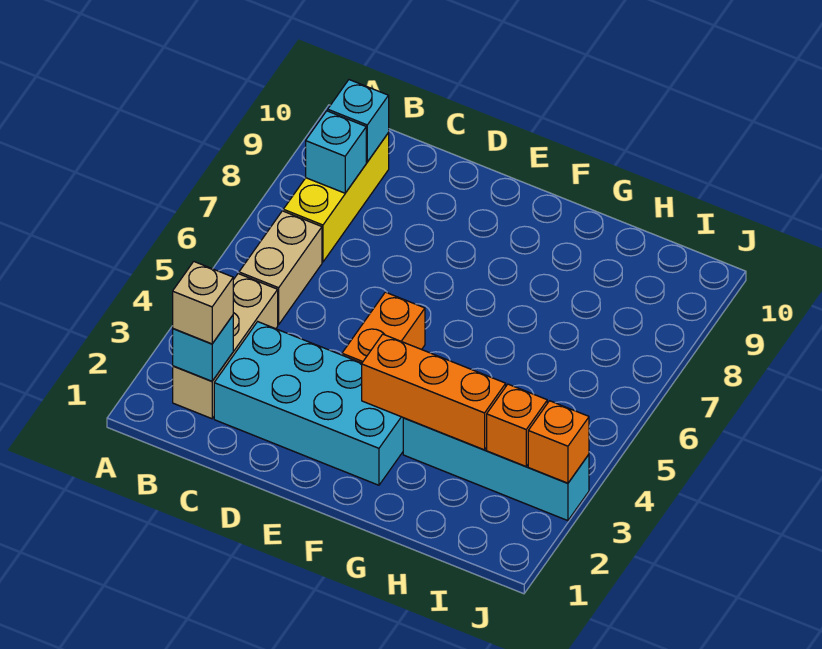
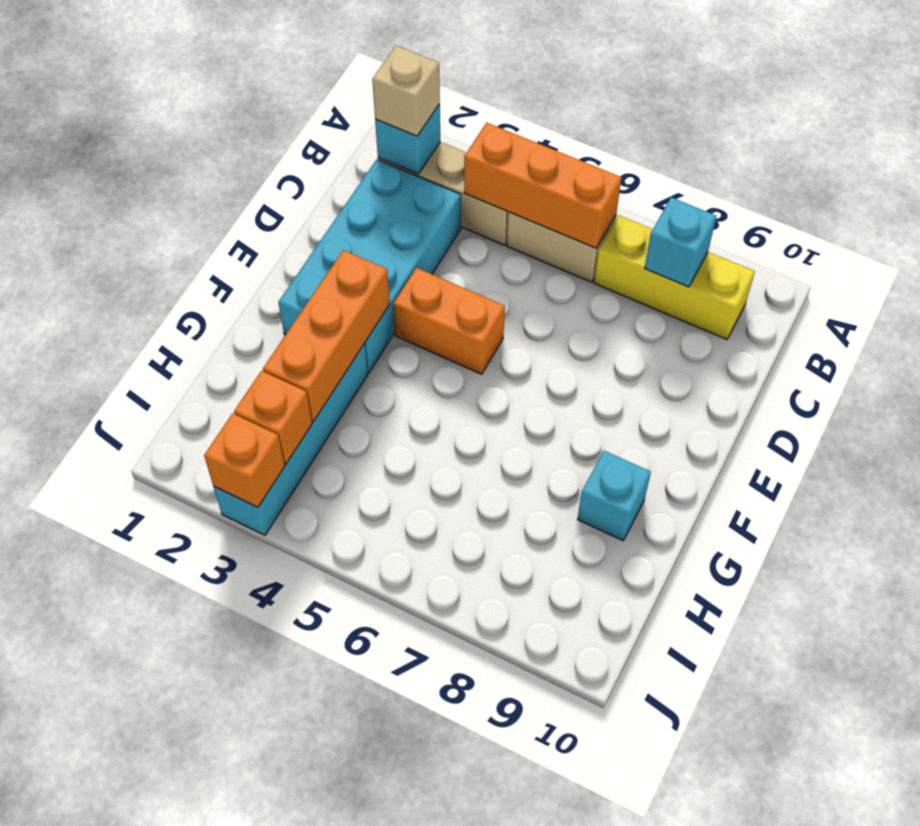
none -> orange 1x3 brick [464,123,622,248]
cyan 1x1 brick [328,80,389,162] -> cyan 1x1 brick moved to [578,451,651,540]

